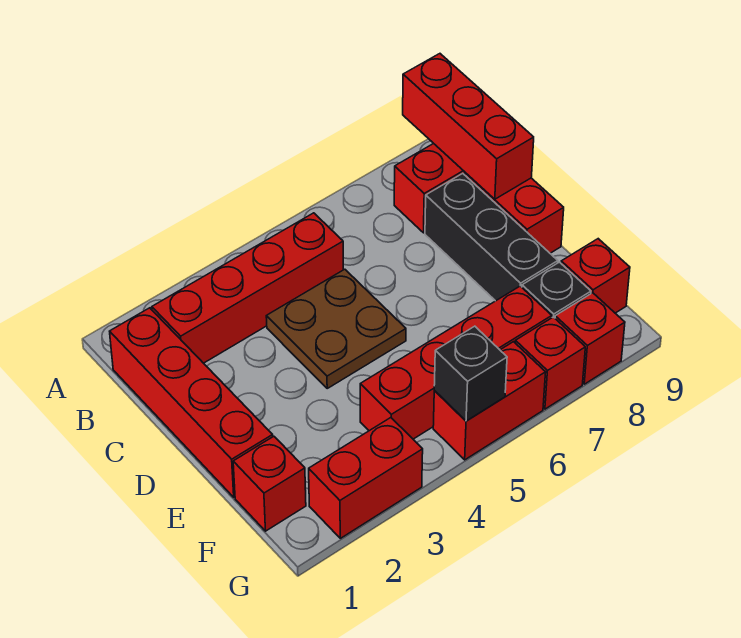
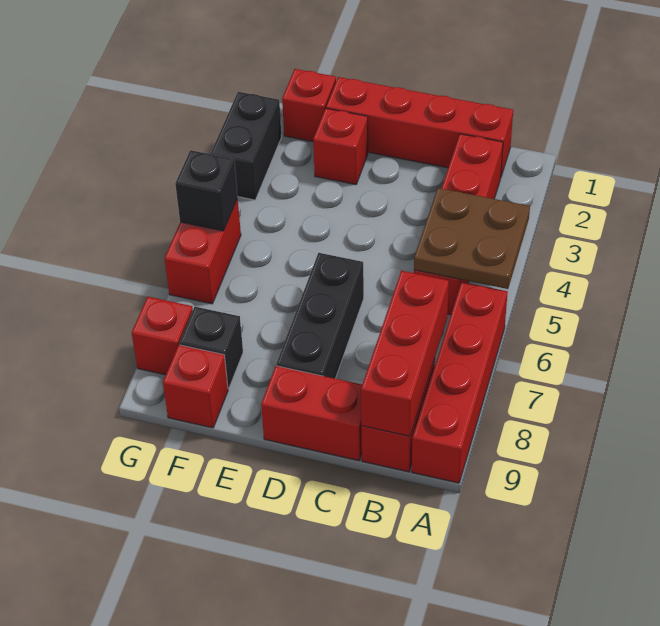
red 1x3 brick [403,54,534,199] -> red 1x3 brick turned to [361,271,449,436]
brown 2x2 plate [266,269,406,388] -> brown 2x2 plate moved to [414,188,530,289]
black 1x3 brick [425,173,558,301] -> black 1x3 brick turned to [276,253,364,379]
red 1x4 brick [360,286,552,439] -> red 1x4 brick moved to [412,282,508,483]
red 1x2 brick [309,418,423,538] -> black 1x2 brick [211,92,282,200]
red 1x1 brick [515,317,585,409] -> red 1x1 brick moved to [313,108,368,185]

